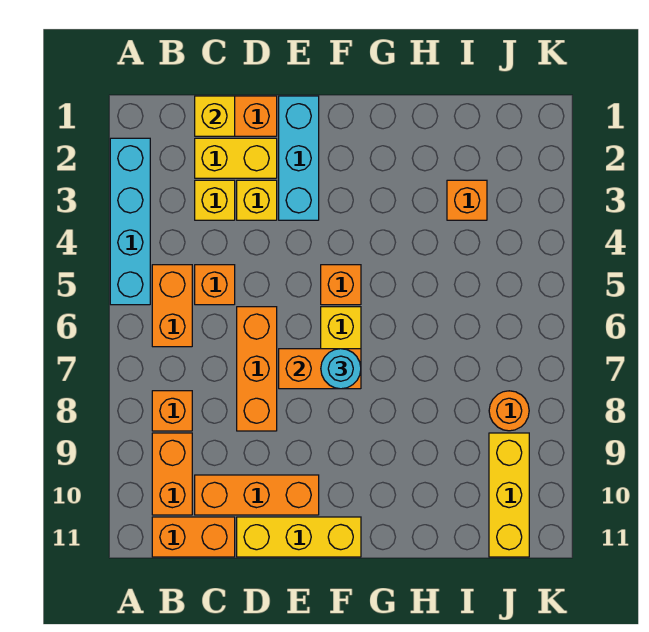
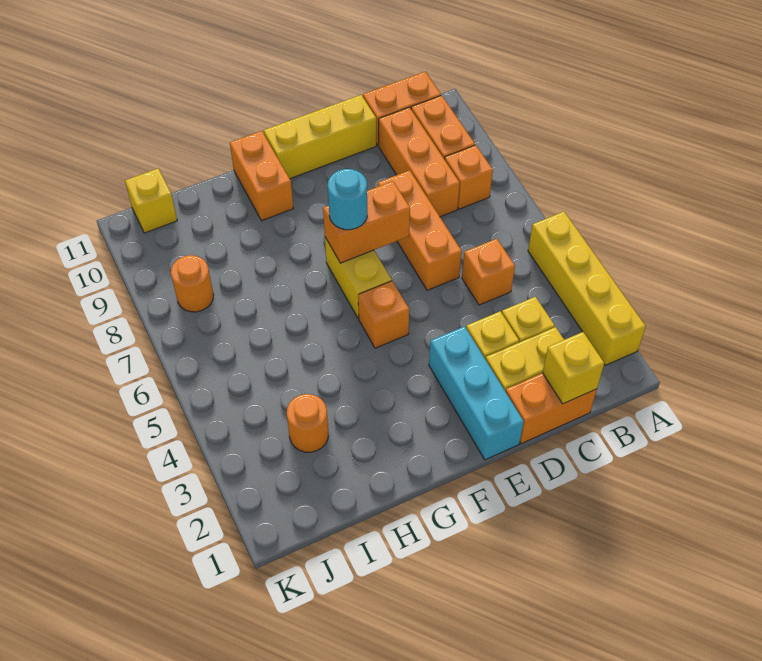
cyan 1x4 brick [110,138,150,305] -> yellow 1x4 brick [528,212,646,365]
orange 1x2 brick [152,265,192,347] -> orange 1x2 brick moved to [230,131,293,221]
orange 1x3 brick [195,475,319,515] -> orange 1x3 brick turned to [379,107,460,217]
orange 1x1 brick [447,180,487,220] -> orange 1x1 round brick [287,394,328,452]
yellow 1x3 brick [489,433,529,557] -> yellow 1x1 brick [125,169,177,233]

